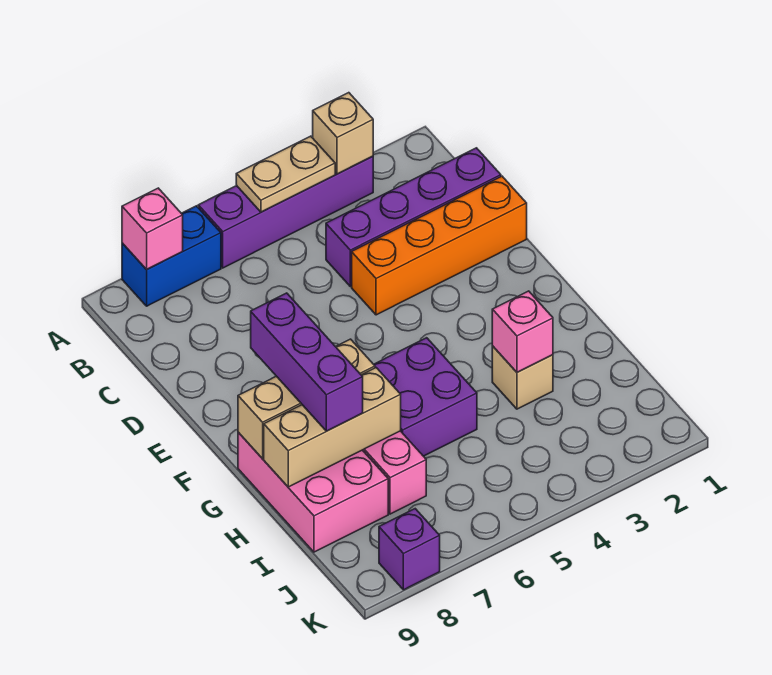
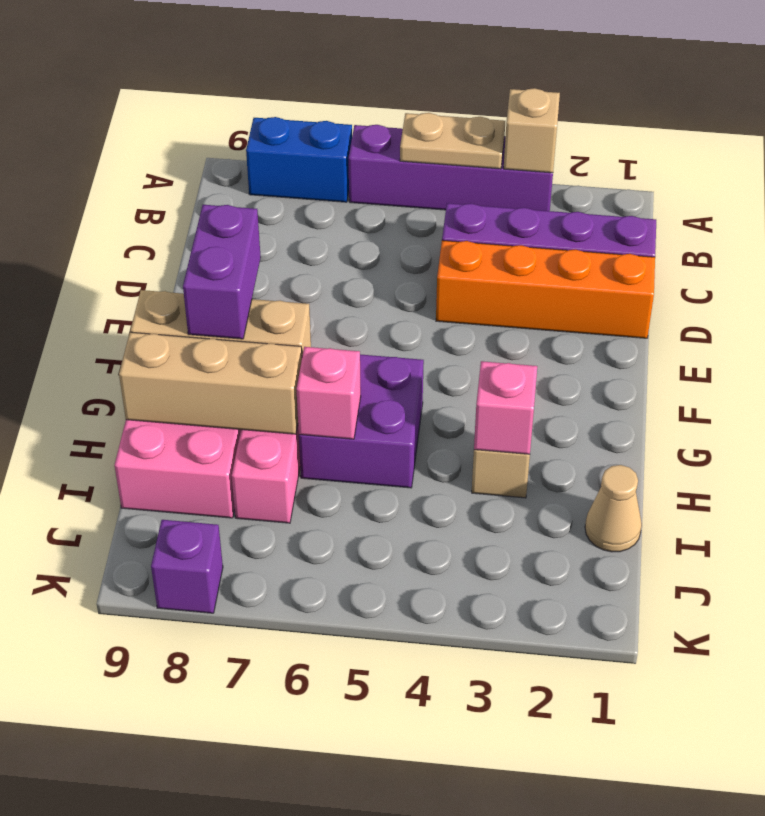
pink 1x1 brick [122,188,183,269] -> pink 1x1 brick moved to [296,347,361,439]
purple 1x3 brick [251,293,363,431] -> purple 1x2 brick [183,205,261,339]
none -> tan 1x1 cone [585,465,642,552]

